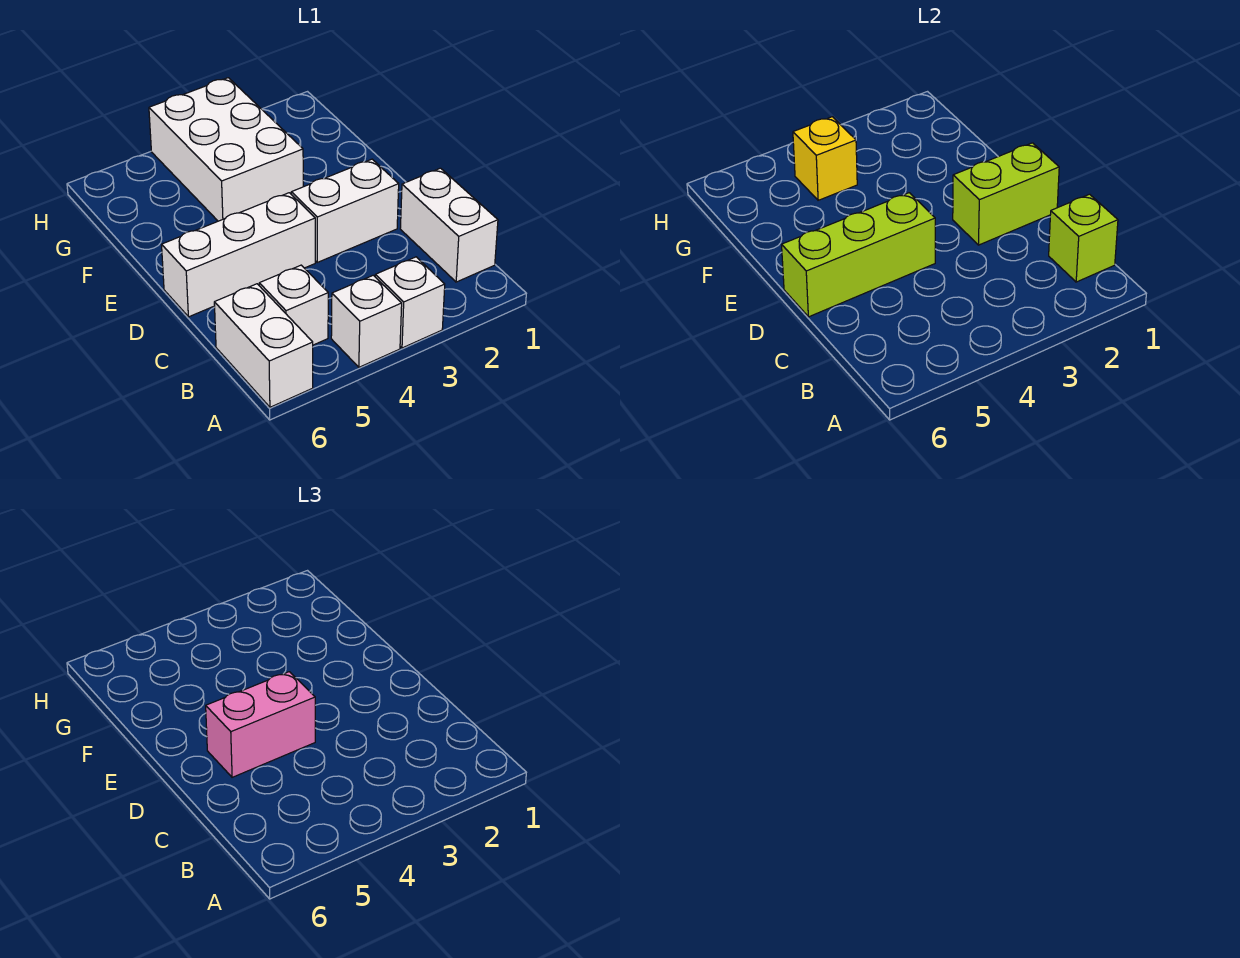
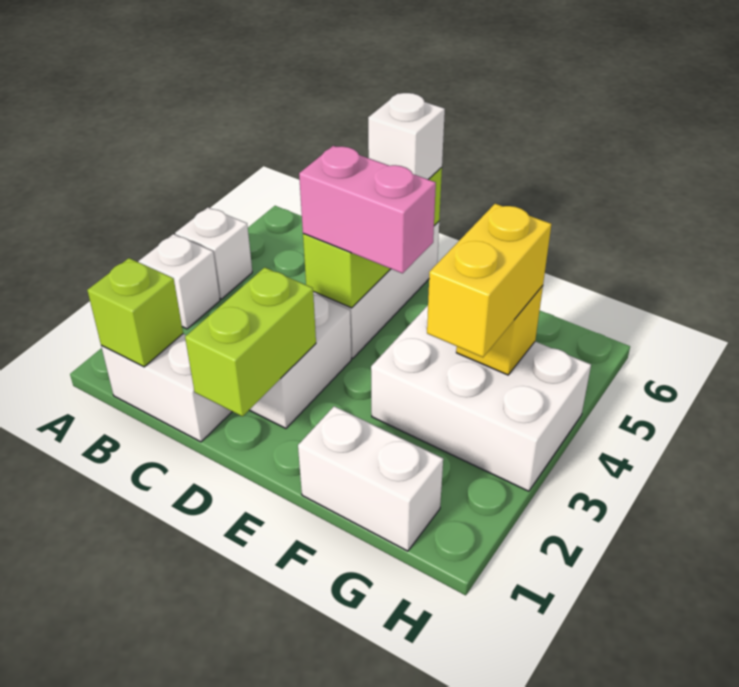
white 1x2 brick [214,284,313,407] -> white 1x2 brick moved to [298,406,443,551]
white 1x1 brick [259,265,328,345] -> white 1x1 brick moved to [368,93,445,179]
pink 1x2 brick [206,672,315,777] -> pink 1x2 brick turned to [299,146,436,273]
none -> yellow 1x2 brick [427,204,551,357]

